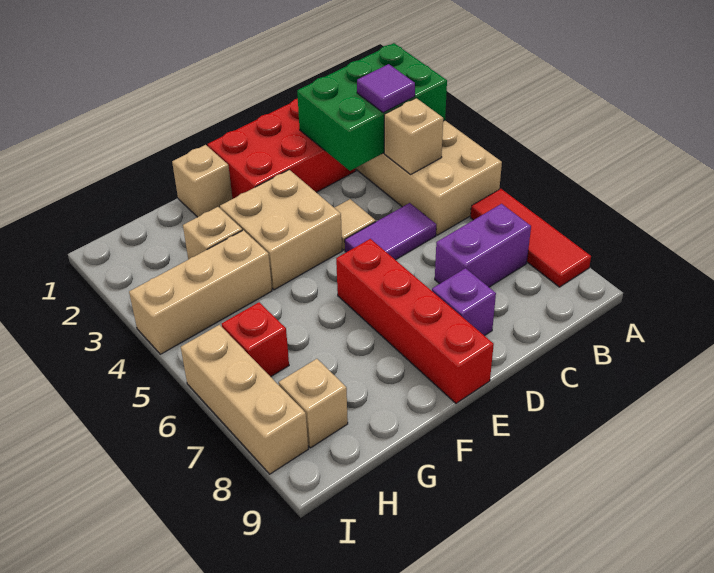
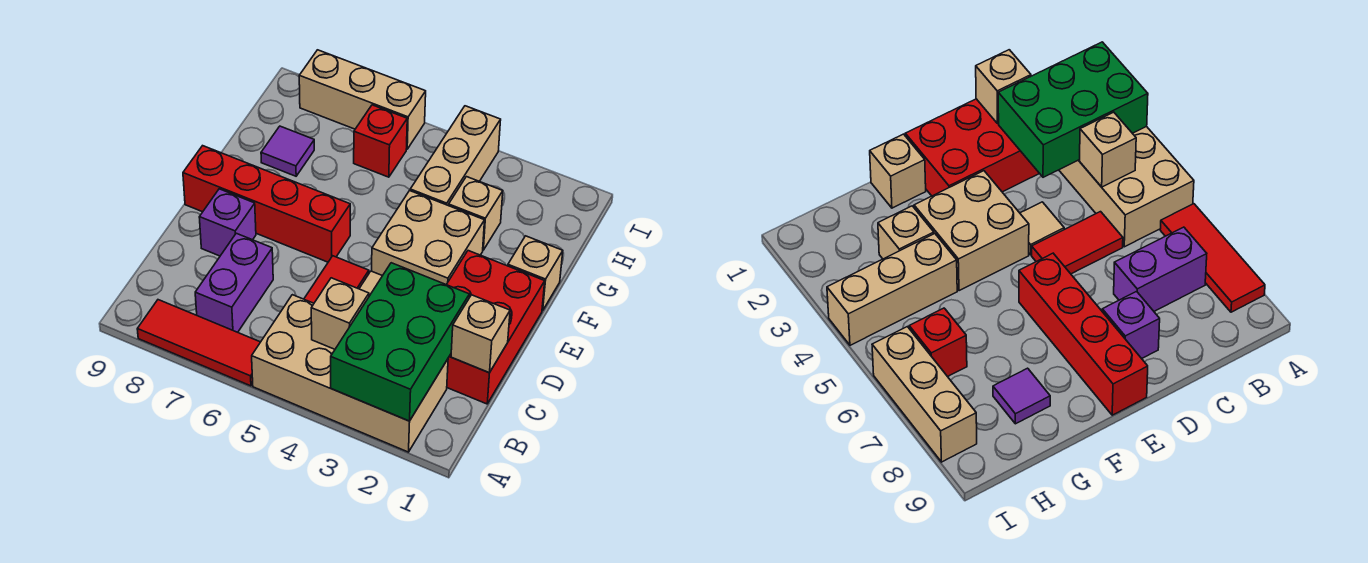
purple 1x1 tile [357,64,415,113] -> purple 1x1 tile moved to [261,126,314,176]
purple 1x2 tile [345,203,436,260] -> red 1x2 tile [304,256,369,303]
tan 1x1 brick [279,359,348,448] -> tan 1x1 brick moved to [451,295,510,373]

